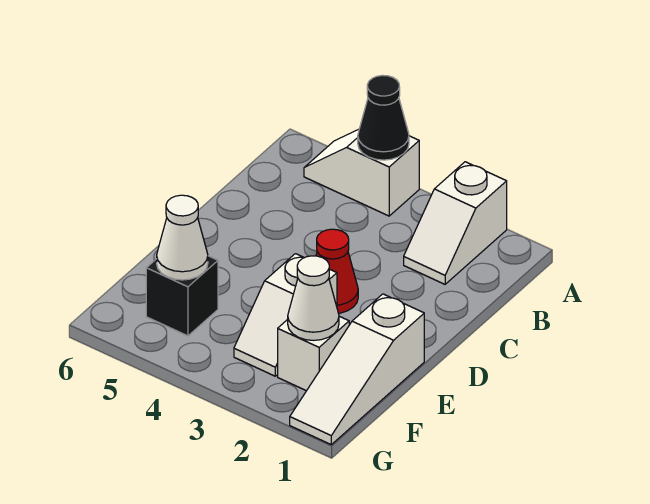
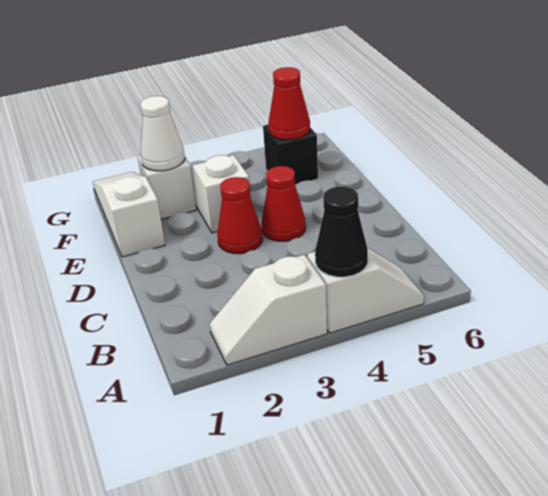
white 1x2 slope [404,162,507,284] -> white 1x2 slope turned to [209,255,327,365]
none -> red 1x1 cone [261,166,306,241]
white 1x1 cone [157,195,208,280] -> red 1x1 cone [268,67,310,140]

